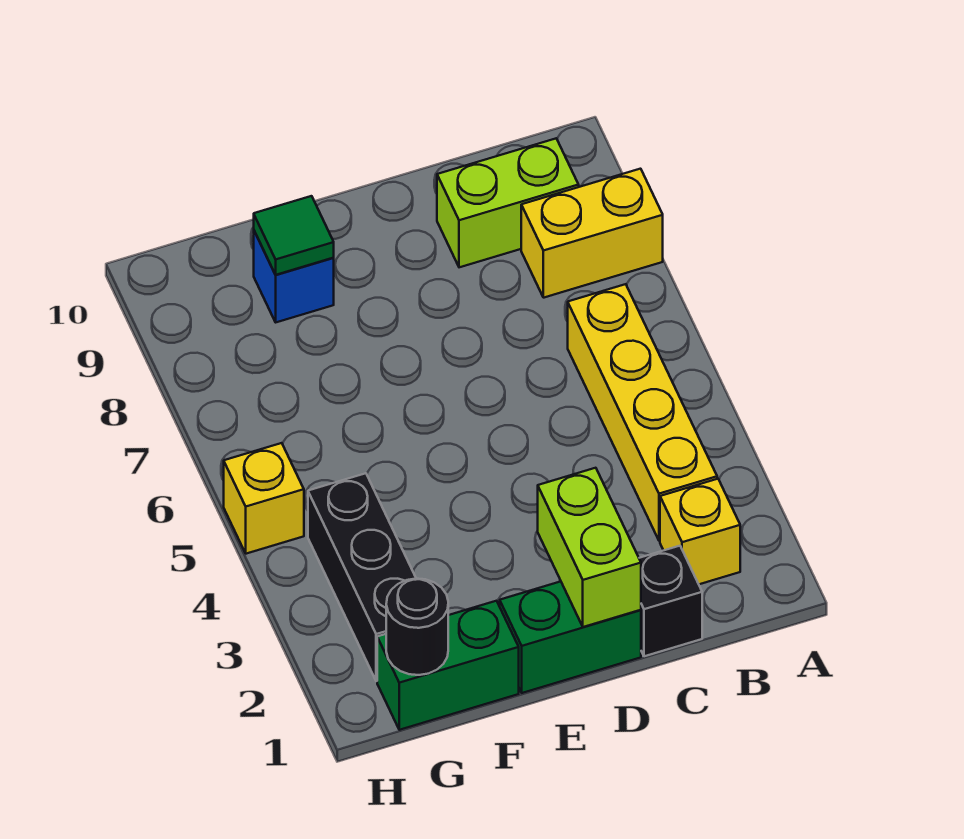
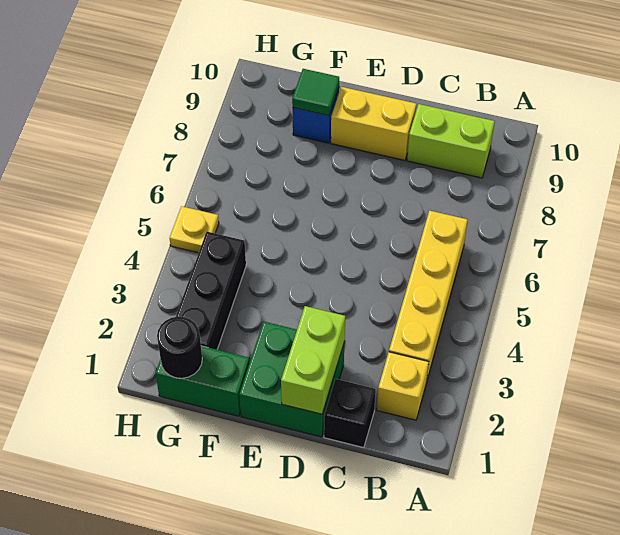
yellow 1x2 brick [521,169,663,298] -> yellow 1x2 brick moved to [331,87,416,160]
green 1x2 brick [500,582,641,693] -> green 2x2 brick [239,322,345,437]
yellow 1x1 brick [224,443,304,554] -> yellow 1x1 plate [170,206,219,253]

